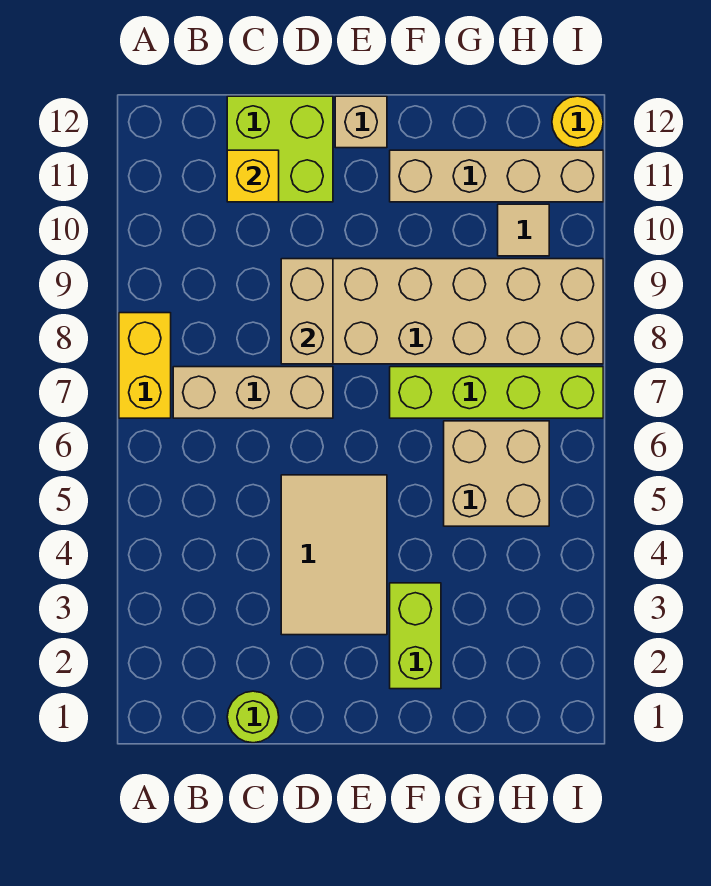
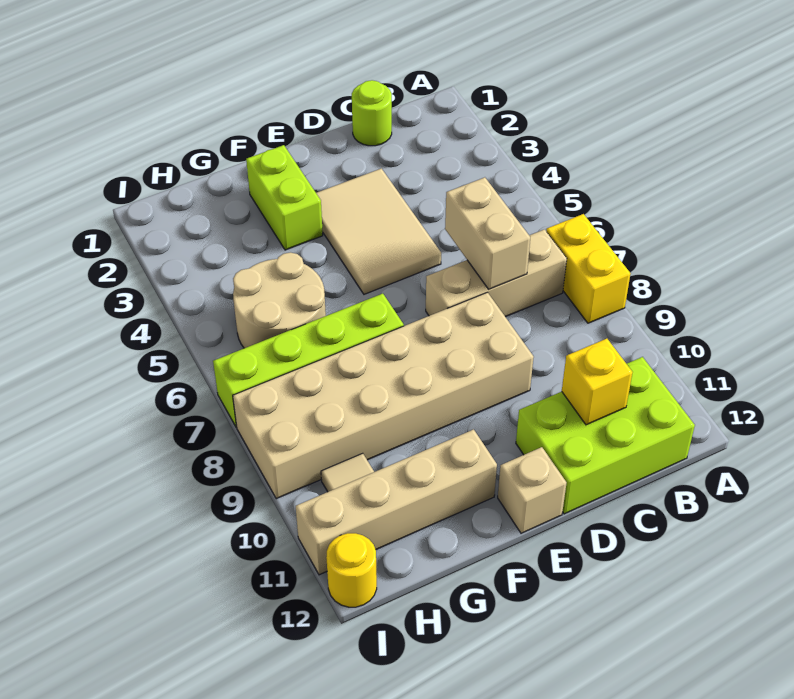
lime 2x2 brick [227,96,333,202] -> lime 2x3 brick [516,357,695,514]
tan 1x2 brick [281,259,333,364] -> tan 1x2 brick moved to [445,177,530,289]
tan 2x2 brick [444,421,549,526] -> tan 2x2 round brick [233,252,326,348]

